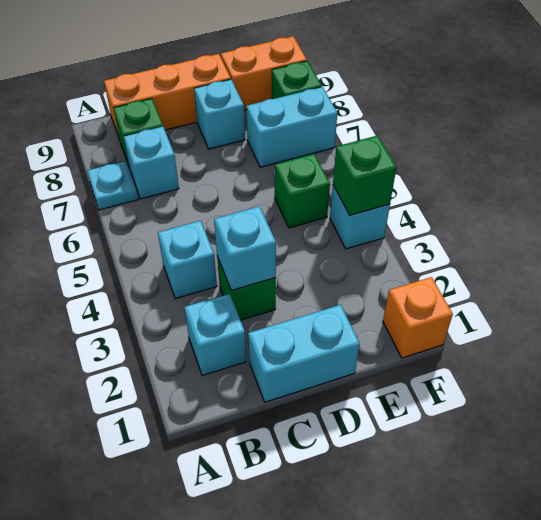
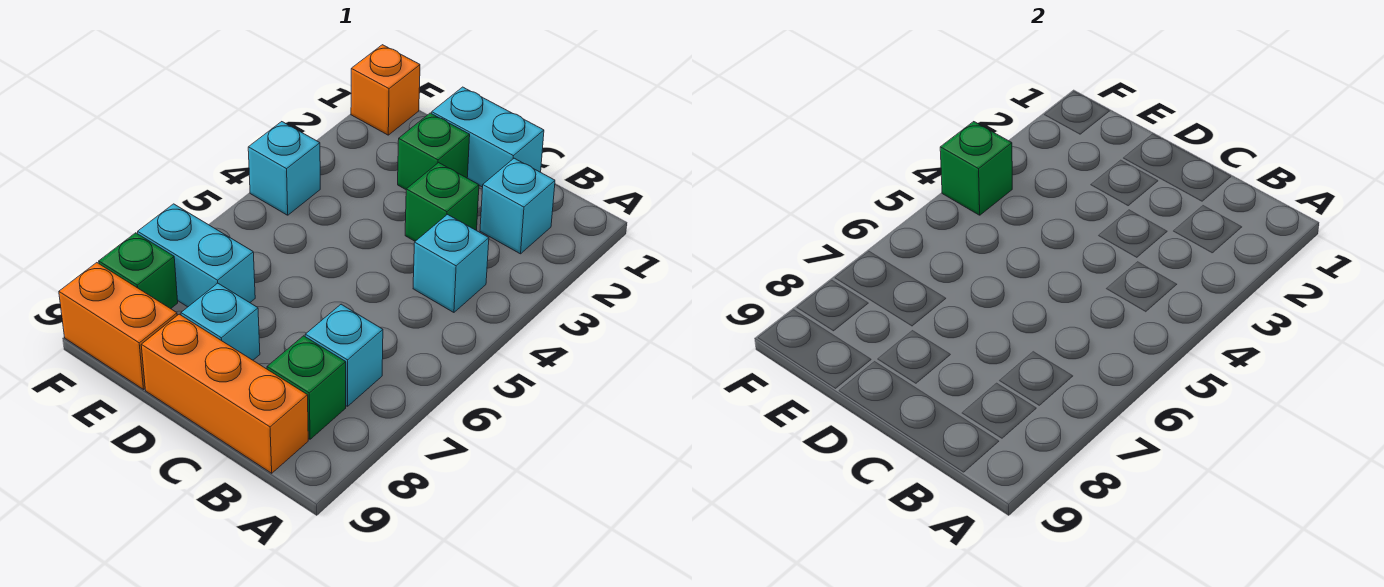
cyan 1x1 plate [87,161,138,210] -> none
cyan 1x1 brick [214,206,276,291] -> none
green 1x1 brick [275,154,330,228] -> green 1x1 brick moved to [398,113,470,189]

